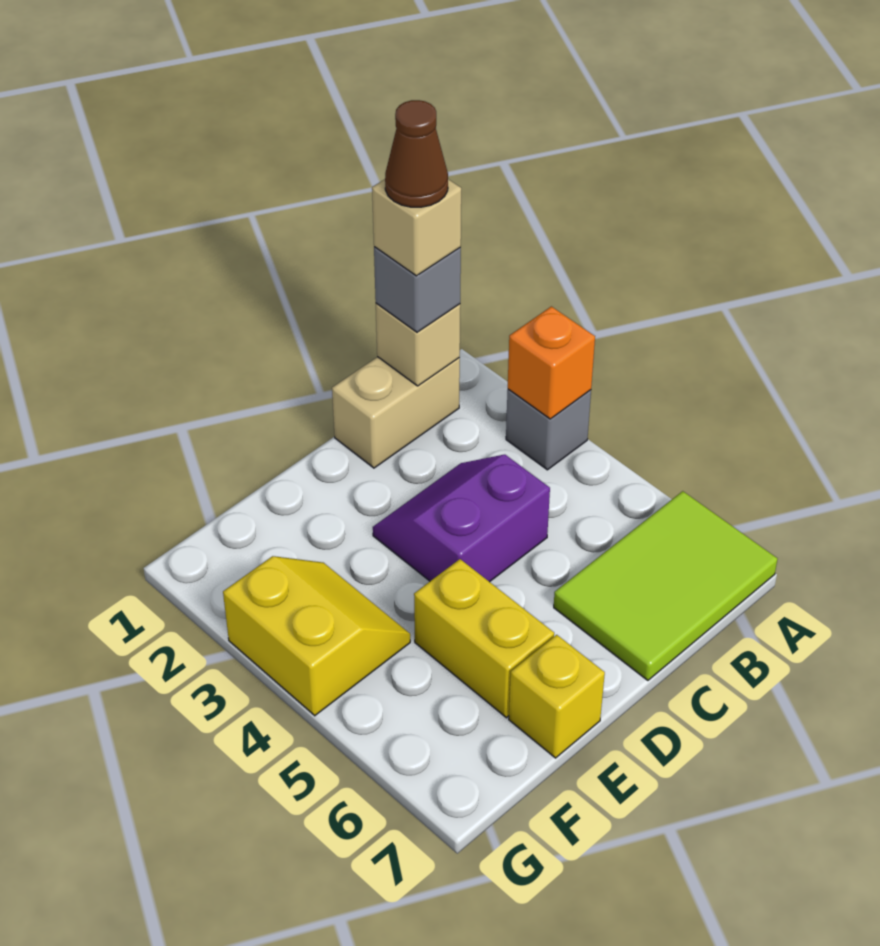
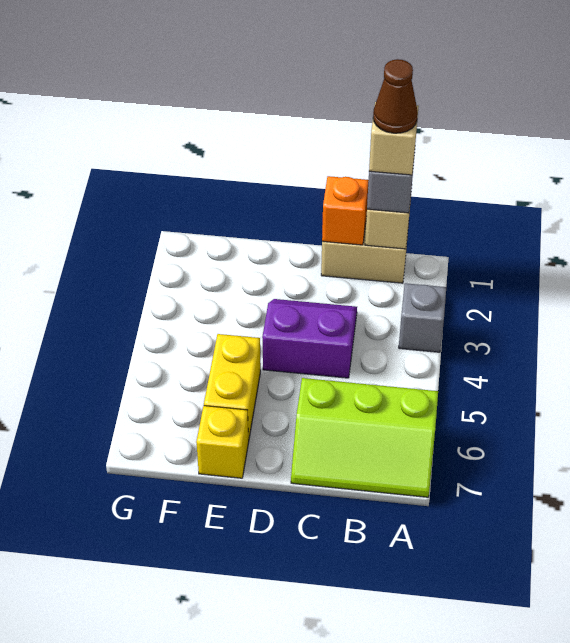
orange 1x1 brick [508,306,595,419] -> orange 1x1 brick moved to [322,176,369,245]
lime 2x3 tile [554,491,778,680] -> lime 2x3 slope [291,378,438,497]
yellow 2x2 slope [223,556,410,716] -> none

